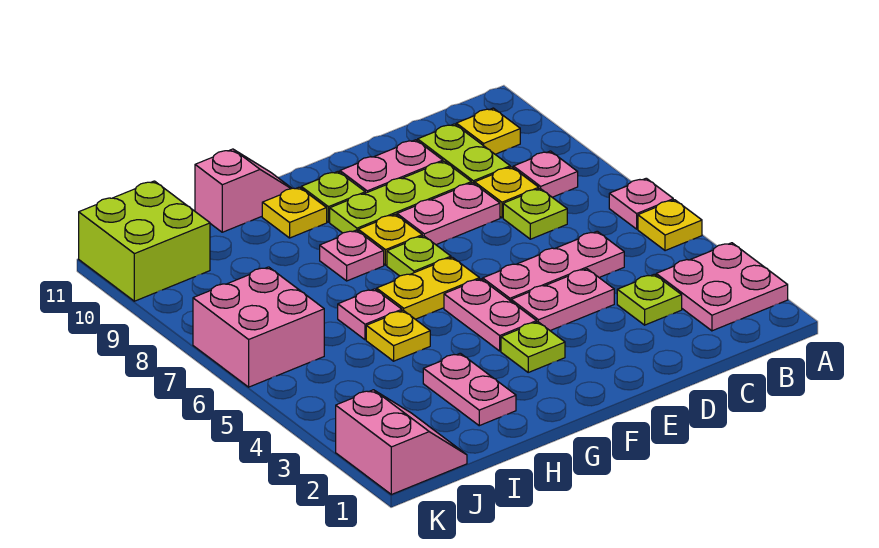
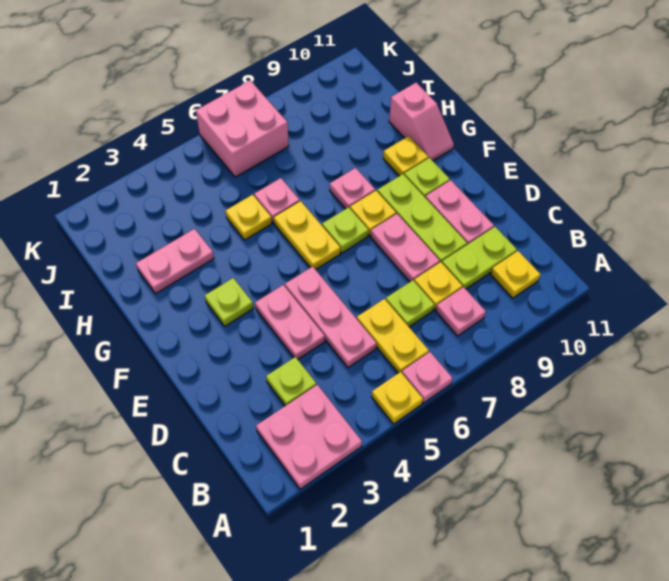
none -> yellow 1x2 plate [357,299,429,373]
pink 1x2 plate [444,279,537,351] -> none
pink 2x2 slope [336,390,467,495] -> none
lime 2x2 brick [79,181,210,301] -> none

